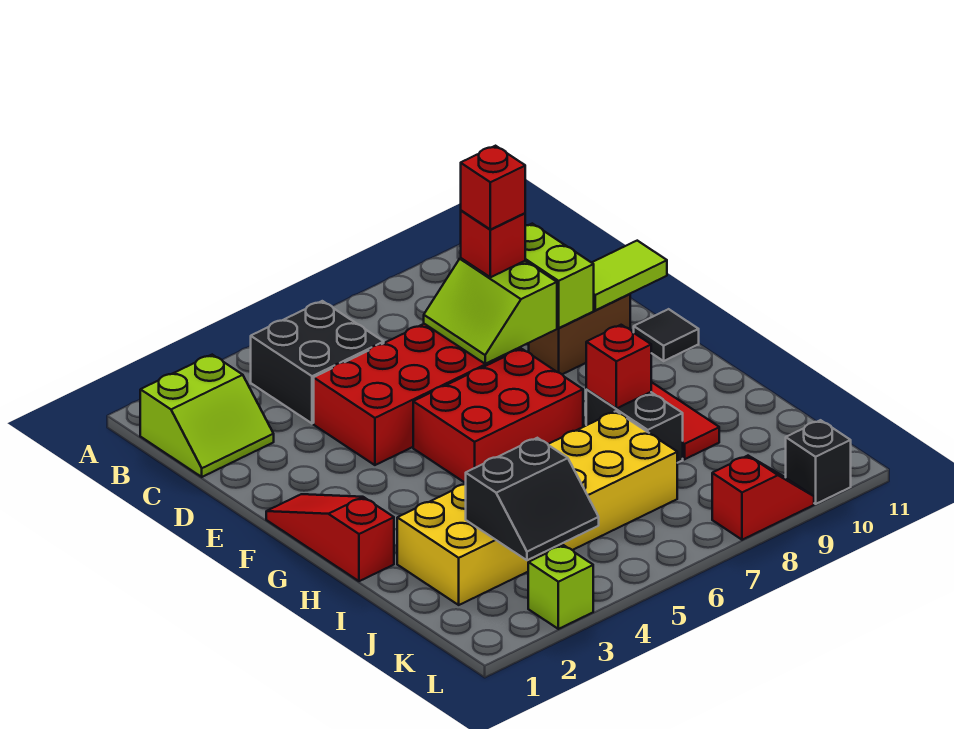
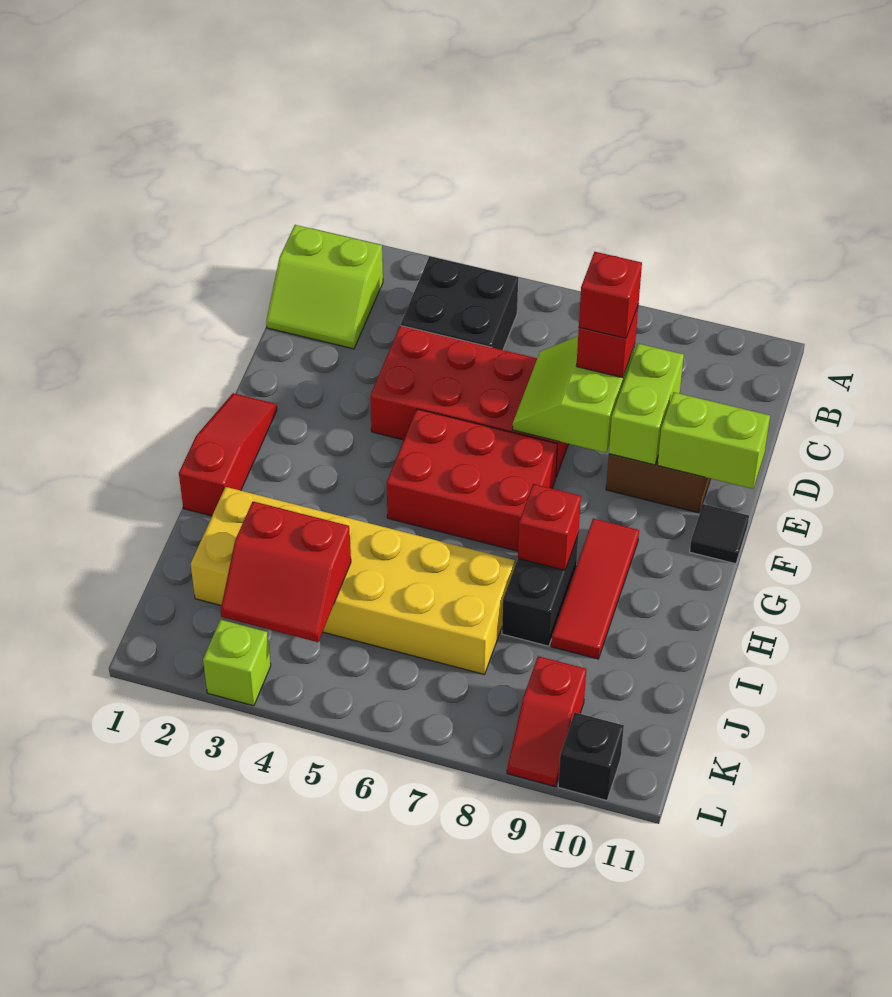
lime 1x2 tile [592,241,667,310] -> lime 1x2 brick [658,392,770,489]
black 2x2 slope [466,438,599,560] -> red 2x2 slope [221,501,351,642]
red 1x2 slope [712,456,814,540] -> red 1x2 slope turned to [507,656,586,787]

